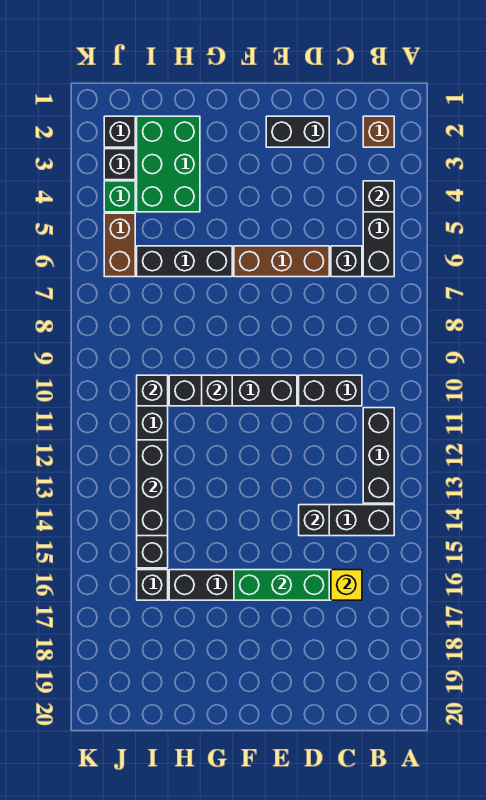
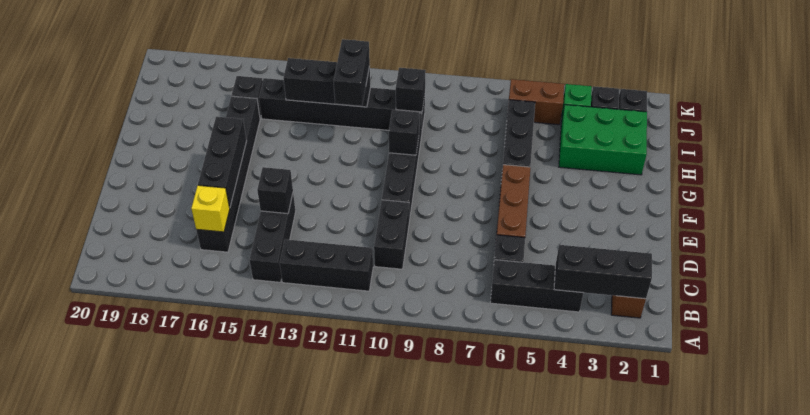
black 1x1 brick [363,181,394,212] -> black 1x3 brick [554,245,652,299]
black 1x2 brick [266,116,329,147] -> black 1x2 brick moved to [334,39,370,106]
green 1x3 brick [234,570,329,600] -> black 1x3 brick [198,117,247,208]

